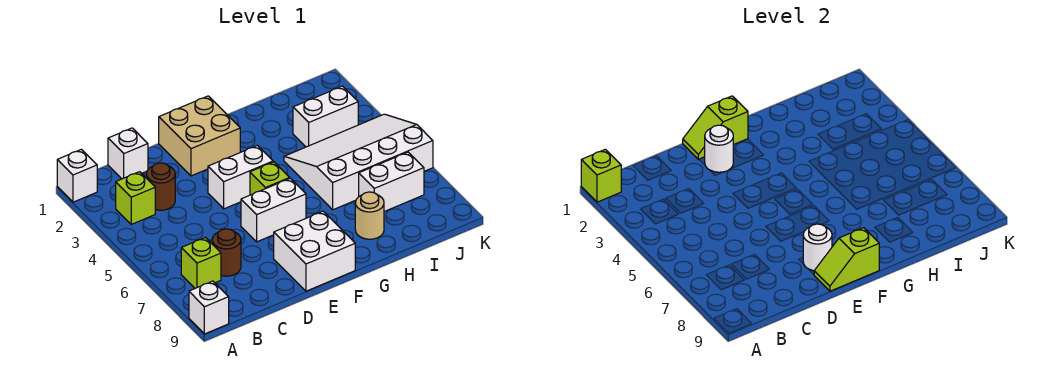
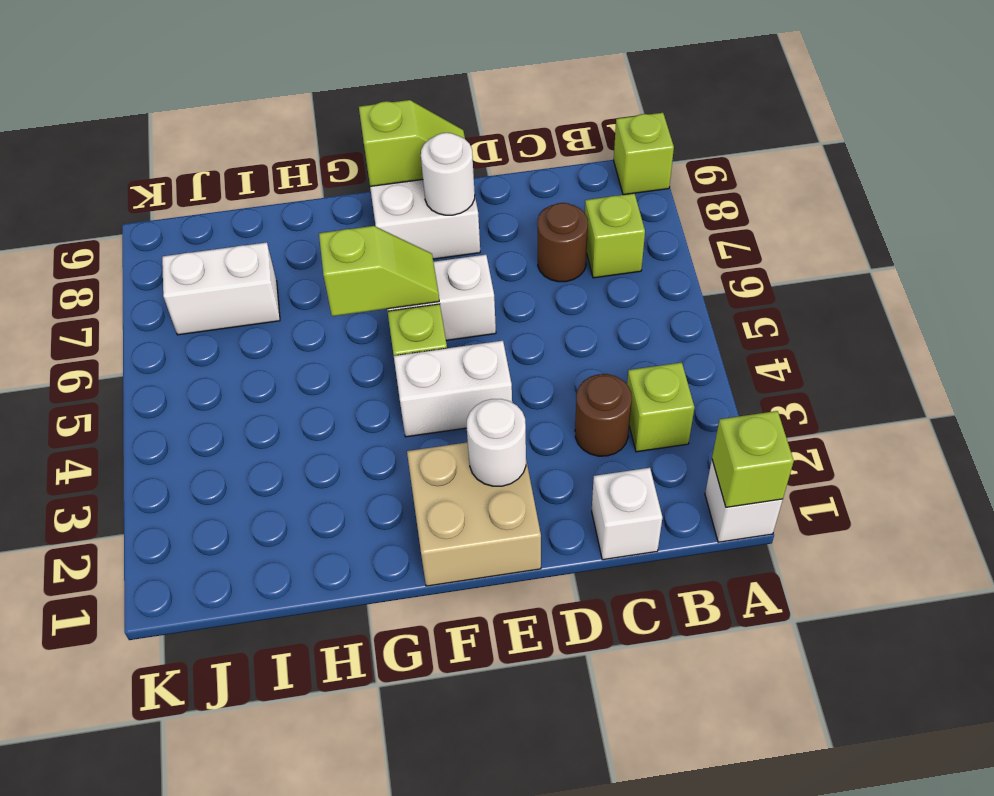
white 1x1 brick [189,281,229,334] -> lime 1x1 brick [614,113,674,195]
lime 1x2 slope [683,96,748,160] -> lime 1x2 slope moved to [319,226,439,316]
white 3x4 slope [284,114,433,210] -> none
tan 1x1 round brick [355,192,384,239] -> none
white 1x2 brick [293,86,358,147] -> none

